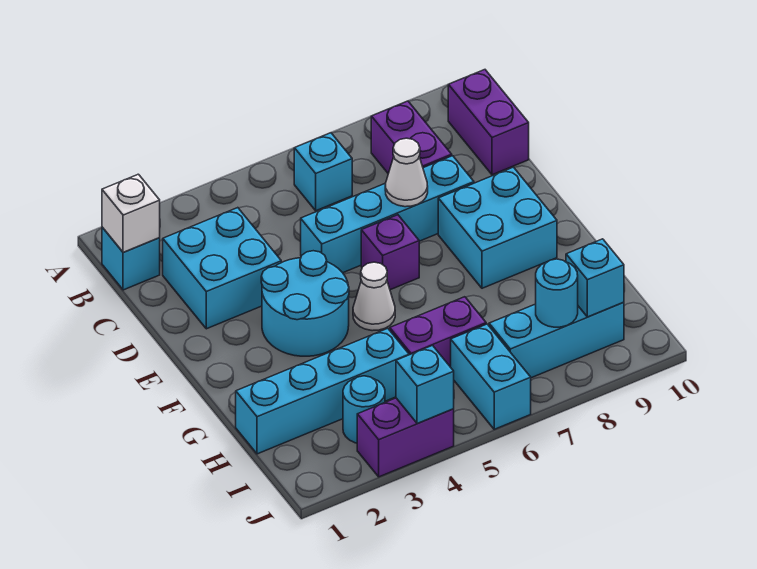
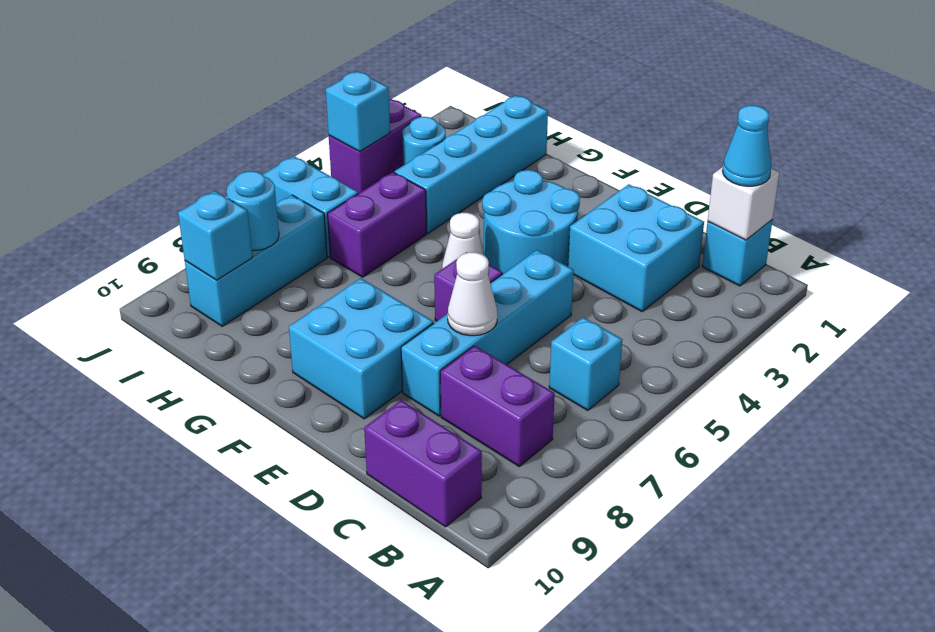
none -> cyan 1x1 cone [723,105,771,186]

